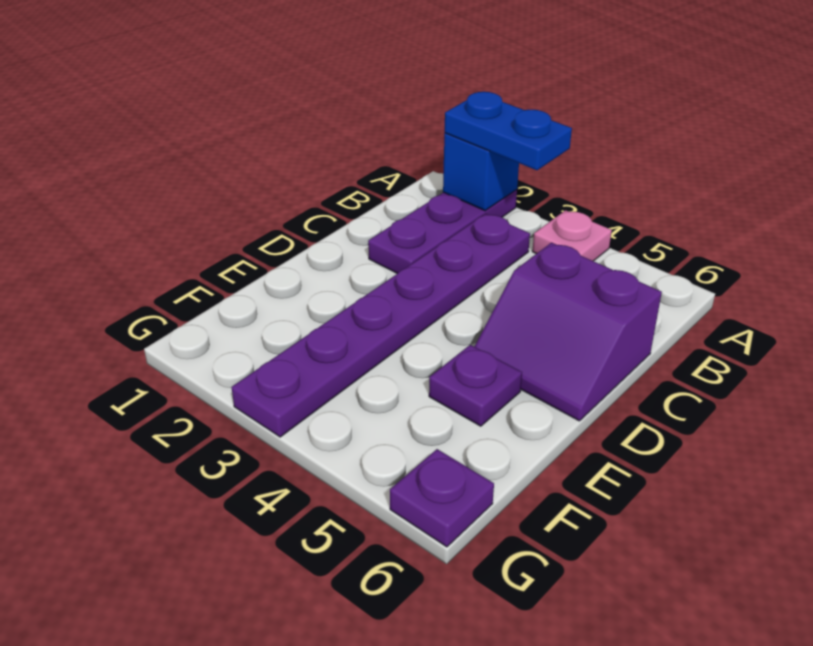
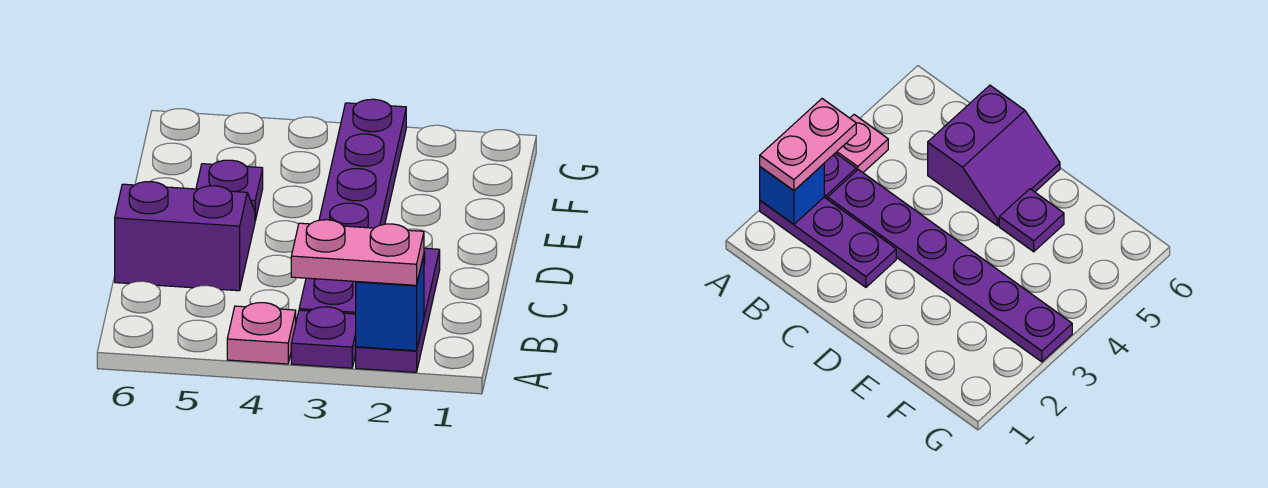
blue 1x2 plate [445,92,572,170] -> pink 1x2 plate [291,220,424,285]
purple 1x1 plate [390,449,494,547] -> purple 1x1 plate moved to [291,307,356,368]

